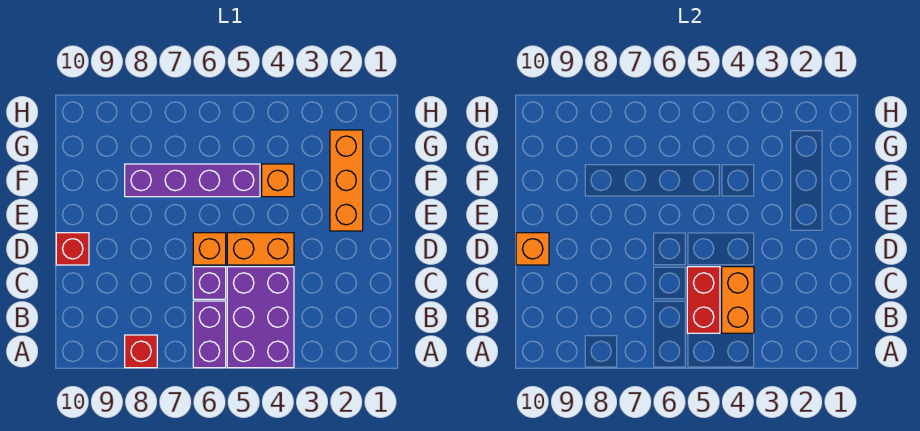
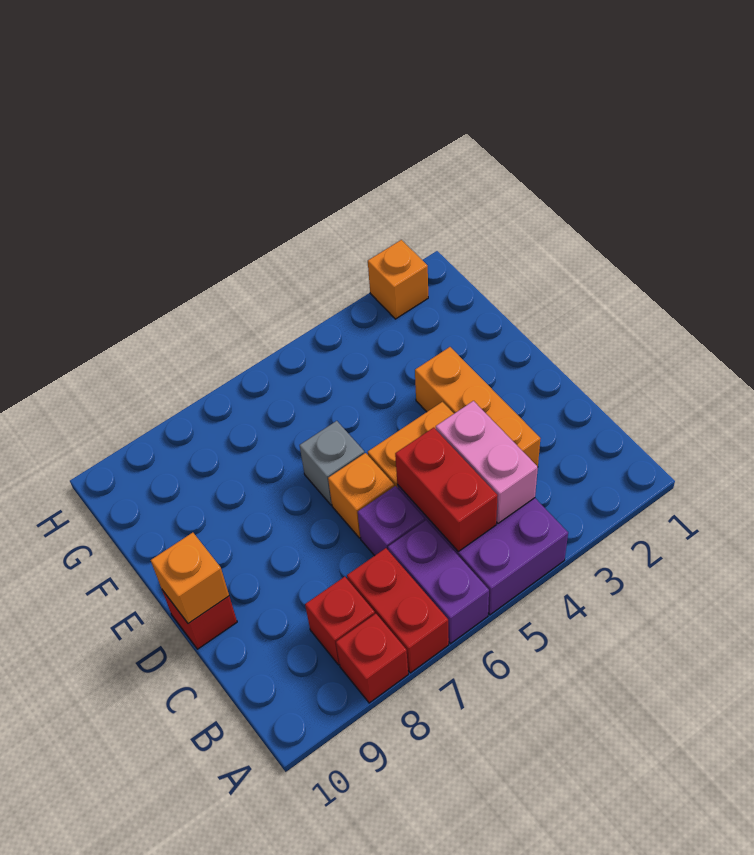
none -> red 1x2 brick [347,548,449,673]
orange 1x2 brick [722,267,754,333] -> pink 1x2 brick [436,401,538,523]
none -> red 1x1 brick [305,577,375,665]
orange 1x3 brick [330,130,363,231] -> orange 1x3 brick moved to [415,347,540,466]
none -> grey 1x1 brick [300,421,364,505]
orange 1x1 brick [262,164,294,197] -> orange 1x1 brick moved to [368,240,428,319]
purple 1x4 brick [125,164,260,197] -> none

